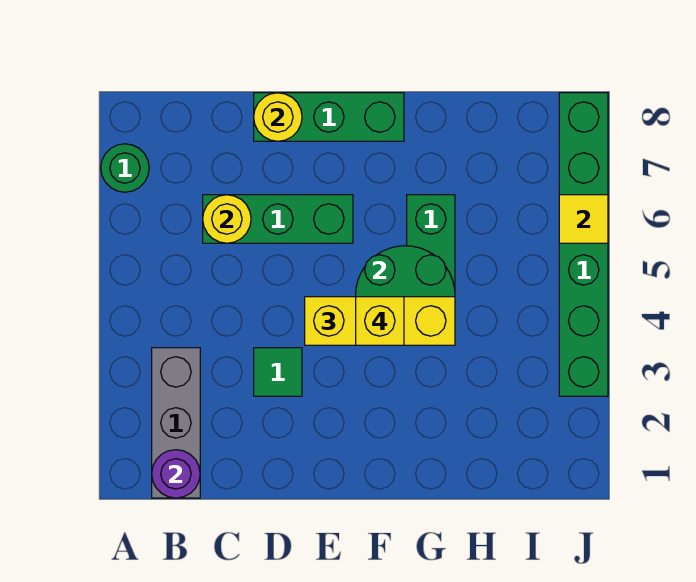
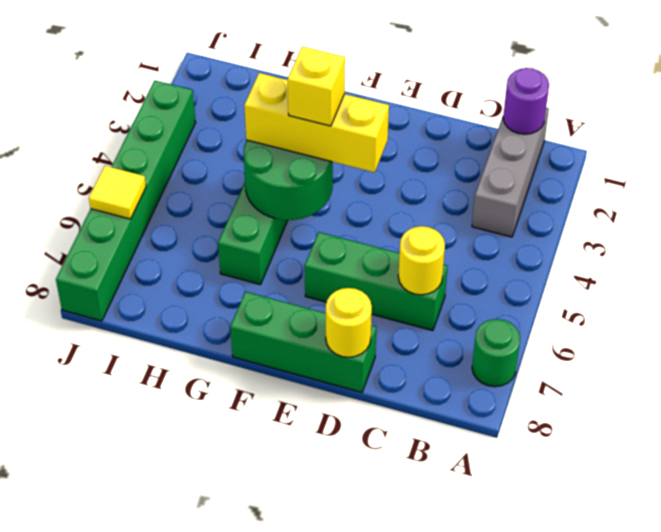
green 1x1 tile [254,348,302,396] -> none

